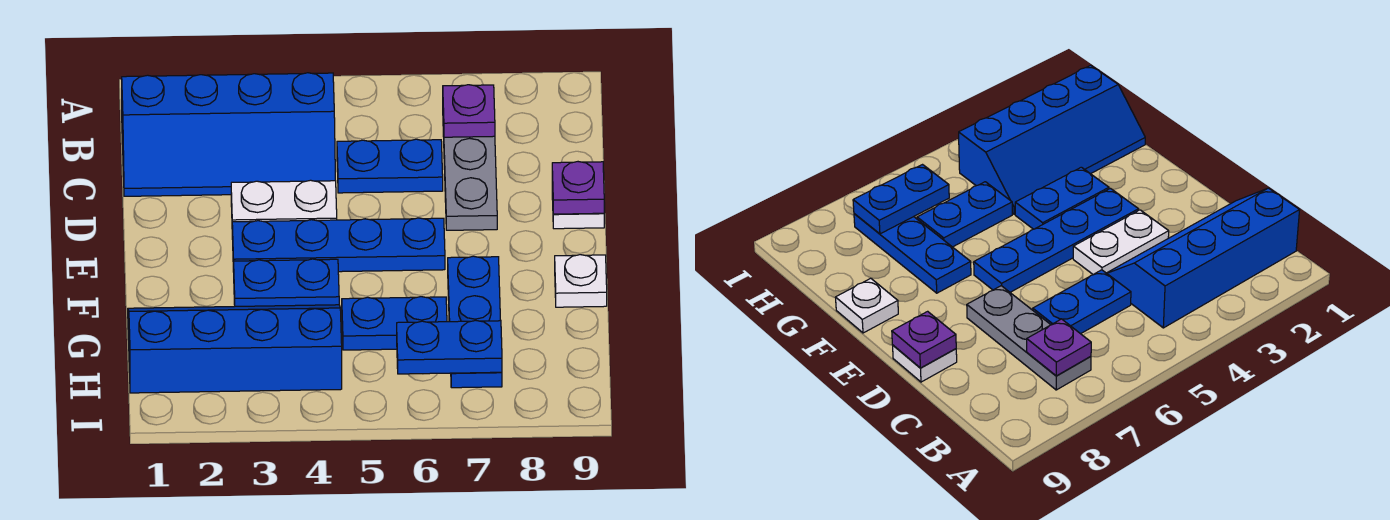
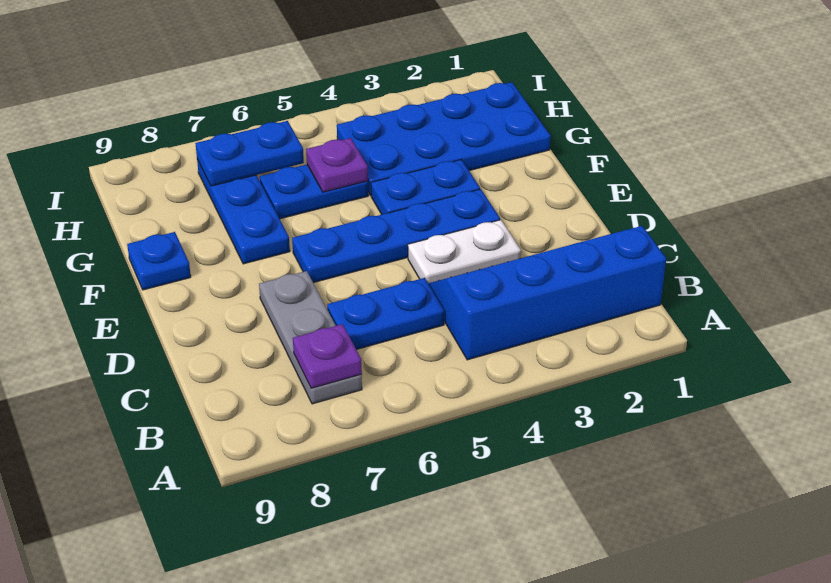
white 1x1 plate [552,186,604,229] -> none
purple 1x1 plate [552,162,604,214] -> purple 1x1 plate moved to [306,138,368,192]
white 1x1 plate [555,255,607,307] -> blue 1x1 plate [127,232,191,290]
blue 2x4 slope [128,305,342,393] -> blue 2x4 plate [337,82,551,196]

